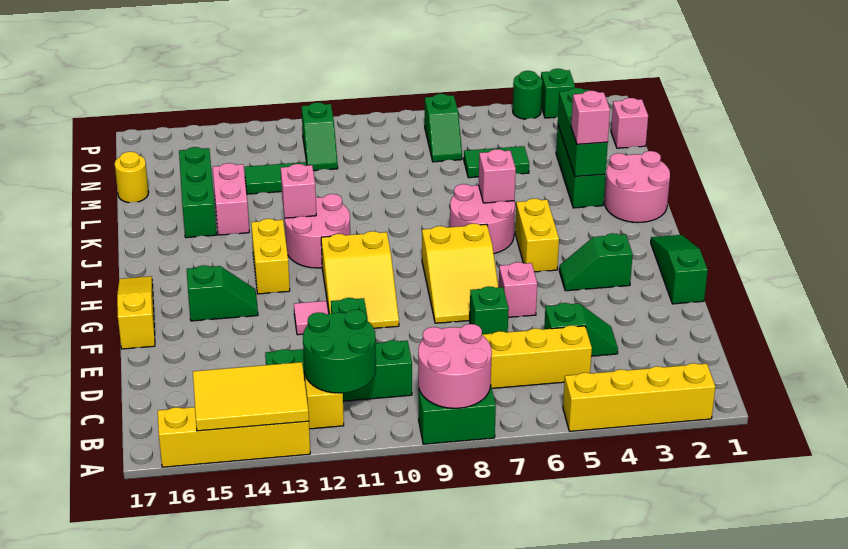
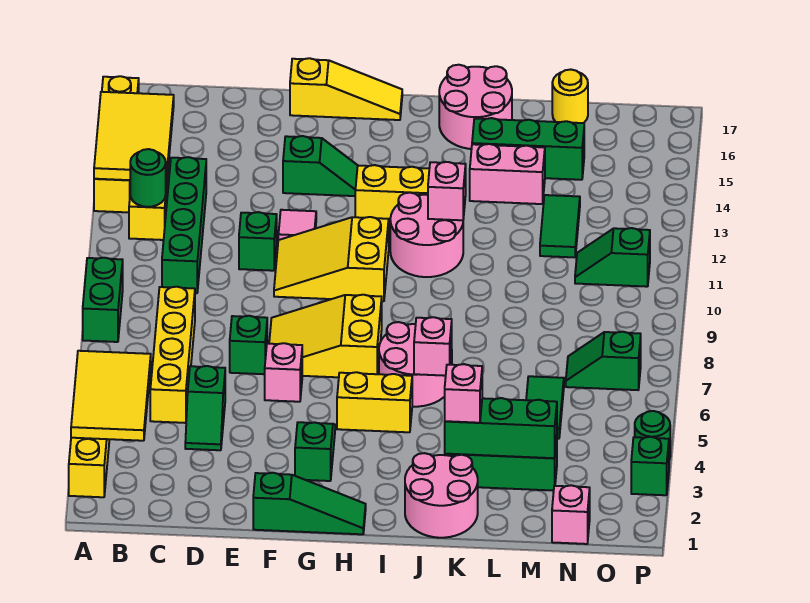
none -> yellow 2x3 tile [71,351,151,441]
pink 2x2 round brick [418,324,492,408] -> pink 2x2 round brick moved to [439,65,512,149]
green 2x2 round brick [303,309,376,393] -> green 1x1 round brick [130,149,166,207]
green 1x2 slope [187,265,258,321] -> green 1x2 slope turned to [283,136,358,196]

